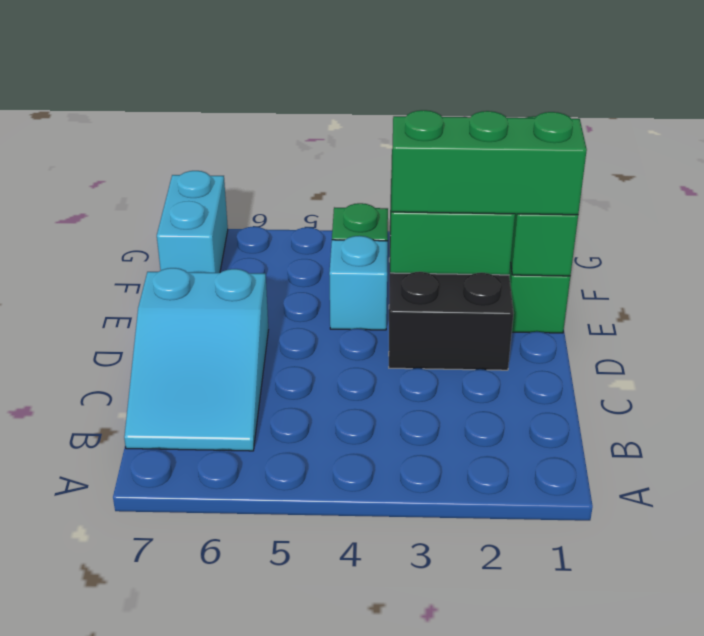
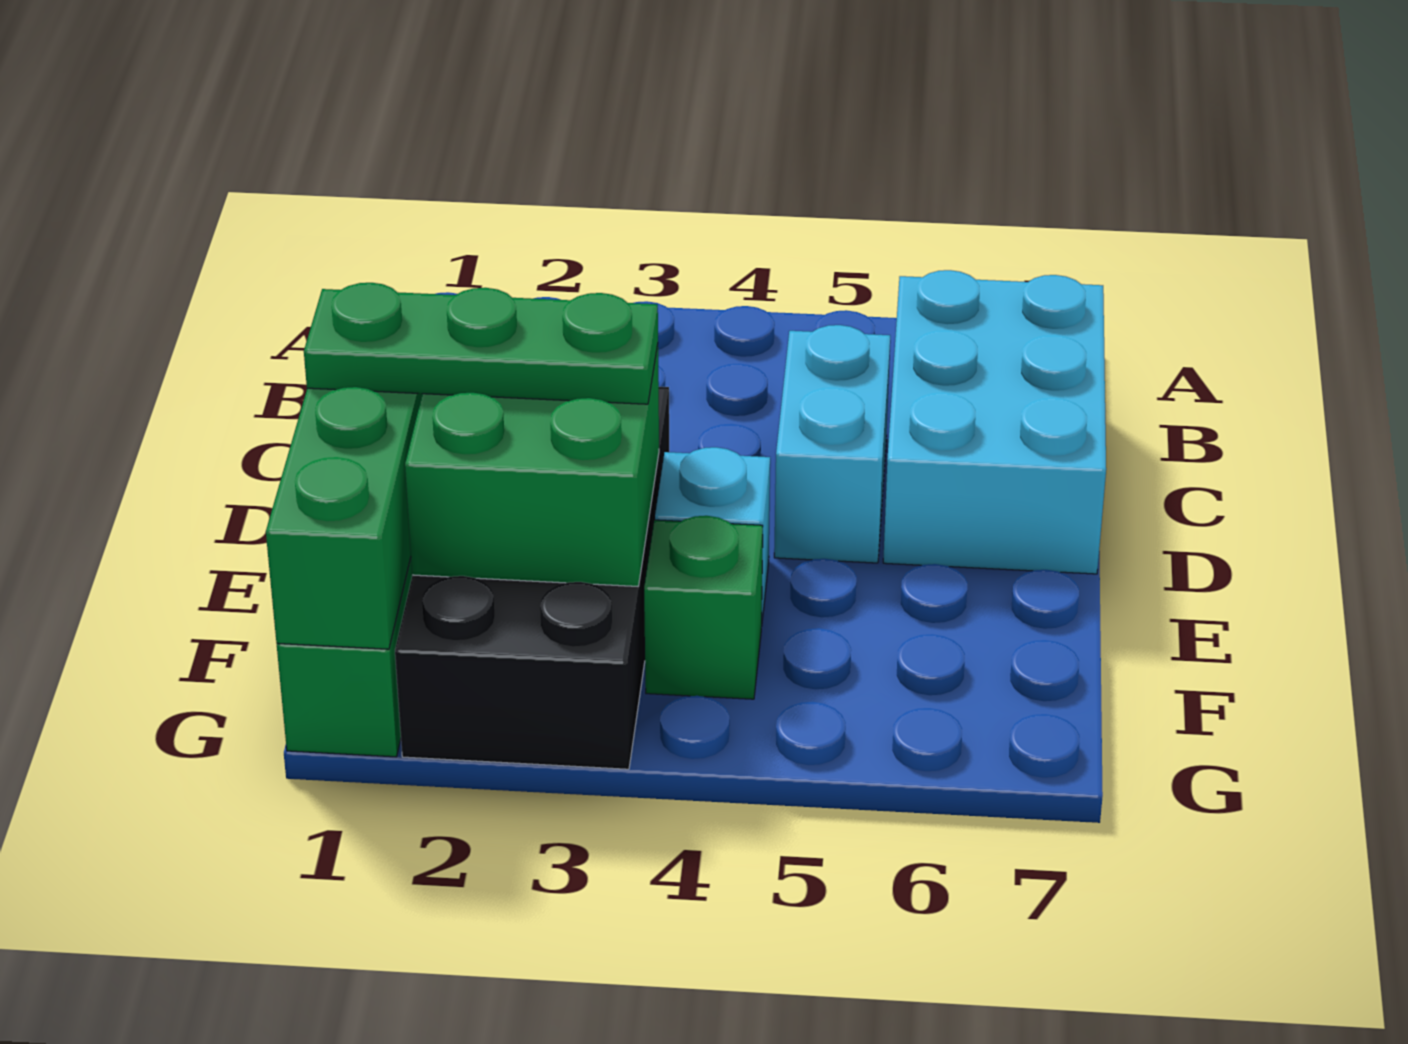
cyan 2x3 slope [124,268,268,451] -> cyan 2x3 brick [883,270,1106,574]
green 1x3 brick [392,110,587,215] -> green 1x3 plate [304,283,658,404]
cyan 1x2 brick [157,171,228,273] -> cyan 1x2 brick moved to [774,325,890,563]

